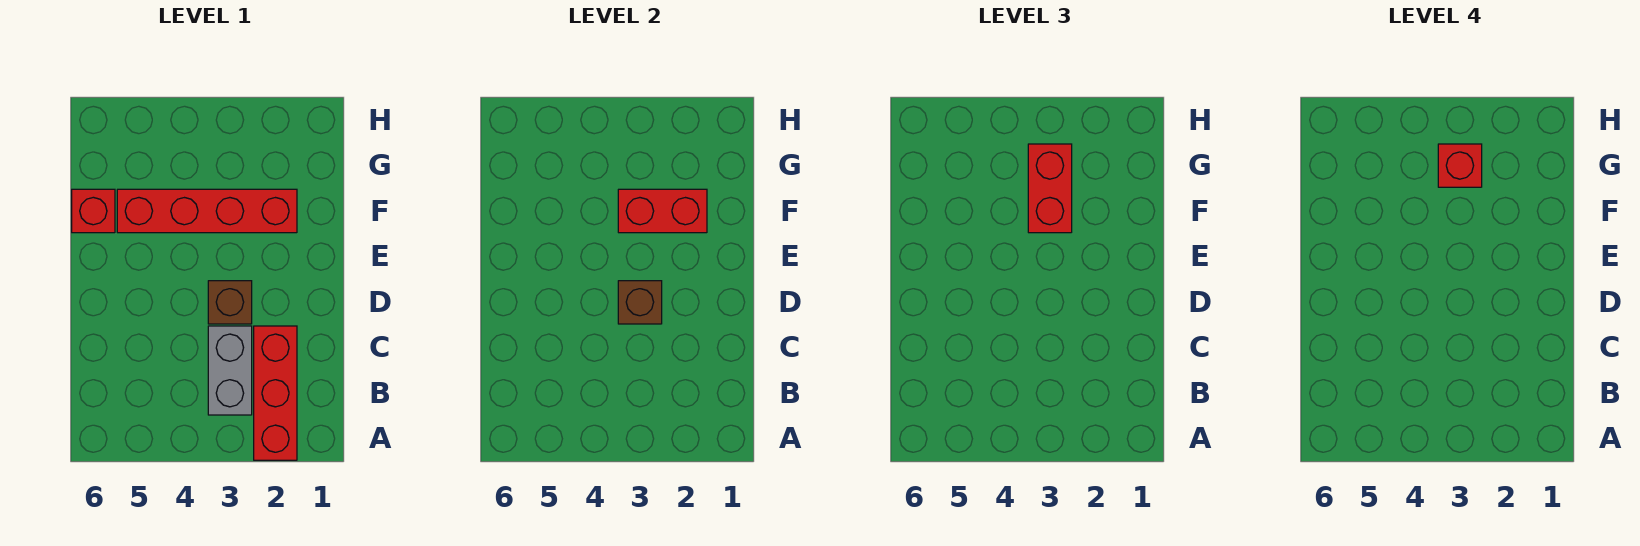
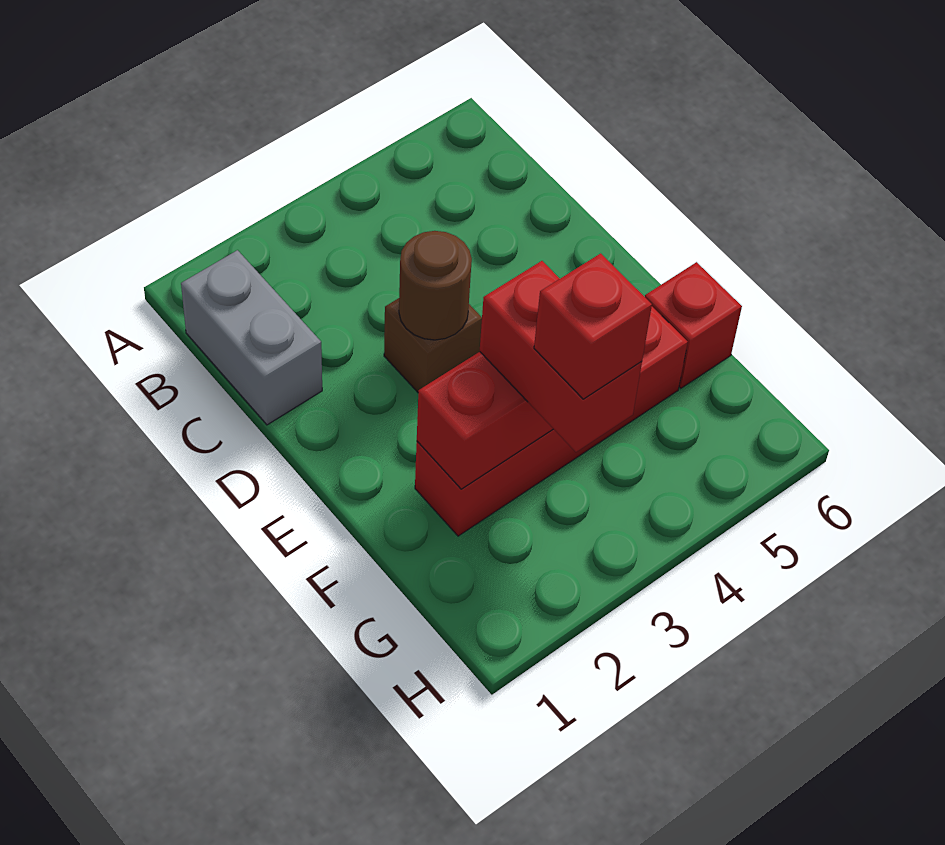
red 1x3 brick [254,326,297,460] -> none
grey 1x2 brick [208,326,252,415] -> grey 1x2 brick moved to [181,250,322,425]
brown 1x1 brick [618,281,662,324] -> brown 1x1 round brick [399,231,472,340]

